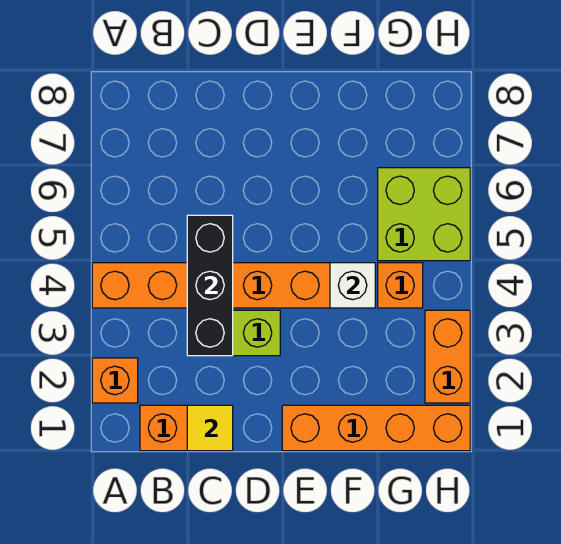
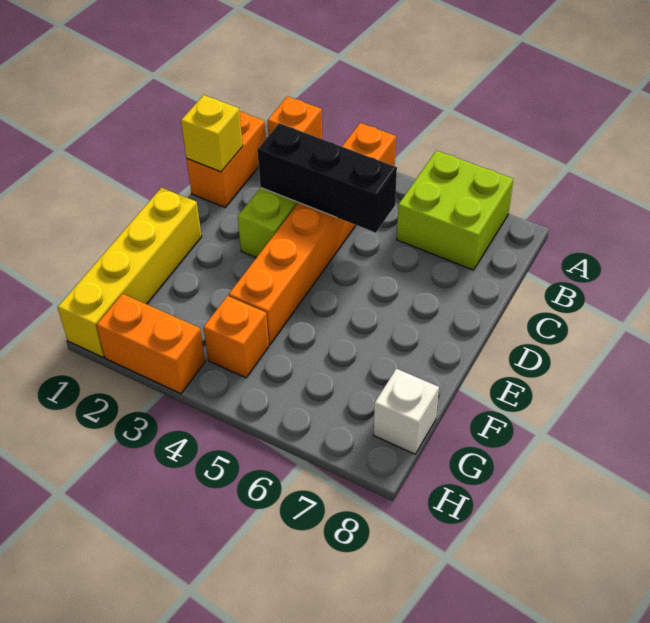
yellow 1x1 tile [187,405,233,451] -> yellow 1x1 brick [181,95,243,172]
orange 1x4 brick [282,405,470,451] -> yellow 1x4 brick [58,187,202,357]
white 1x1 brick [330,263,375,308] -> white 1x1 brick moved to [374,369,439,454]
lime 2x2 brick [378,168,470,261] -> lime 2x2 brick moved to [397,151,513,270]

